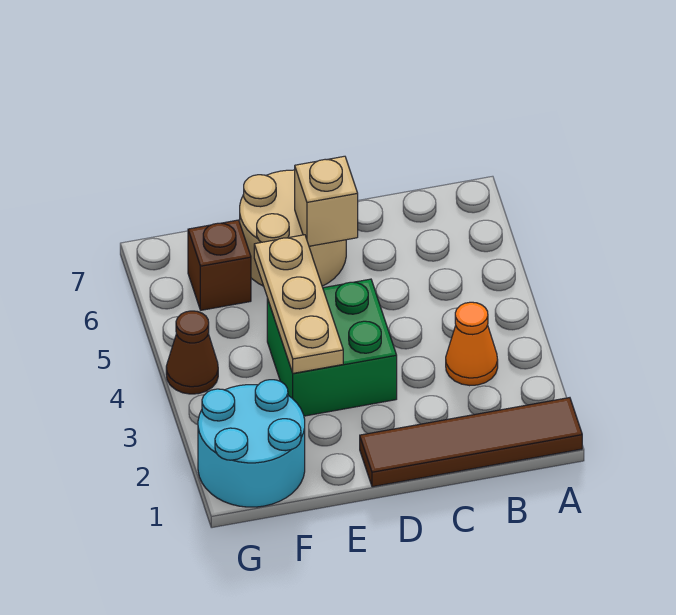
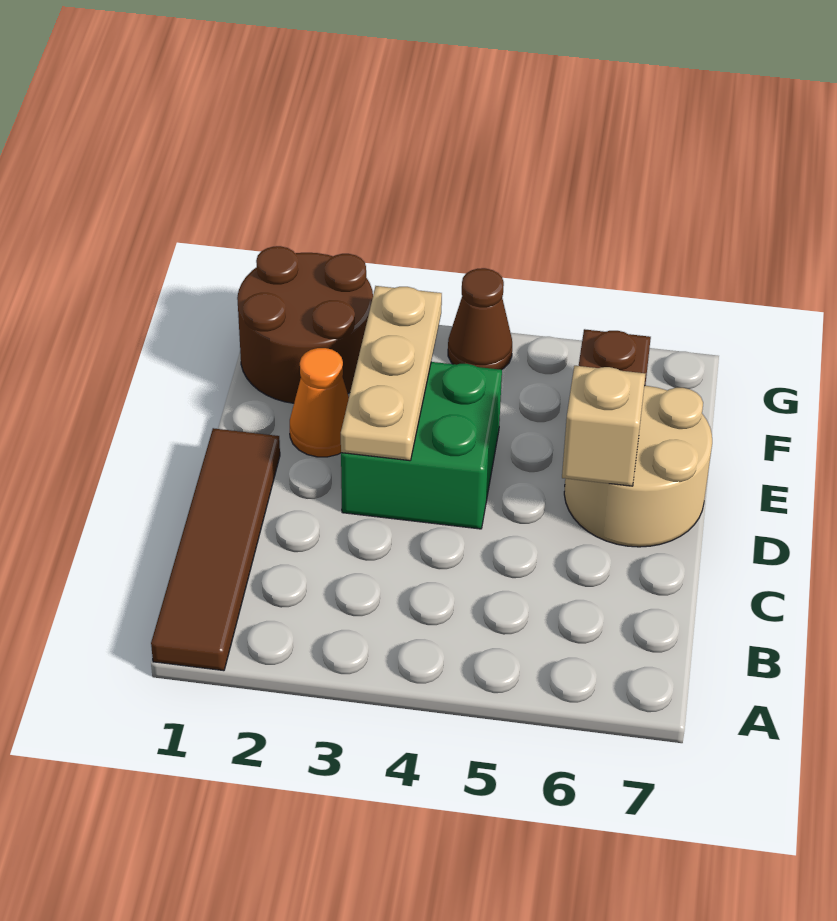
orange 1x1 cone [446,302,498,386] -> orange 1x1 cone moved to [290,348,349,457]
tan 1x3 plate [254,235,343,373] -> tan 1x3 plate turned to [341,286,442,461]
cyan 2x2 round brick [198,380,305,507] -> brown 2x2 round brick [237,246,373,403]

